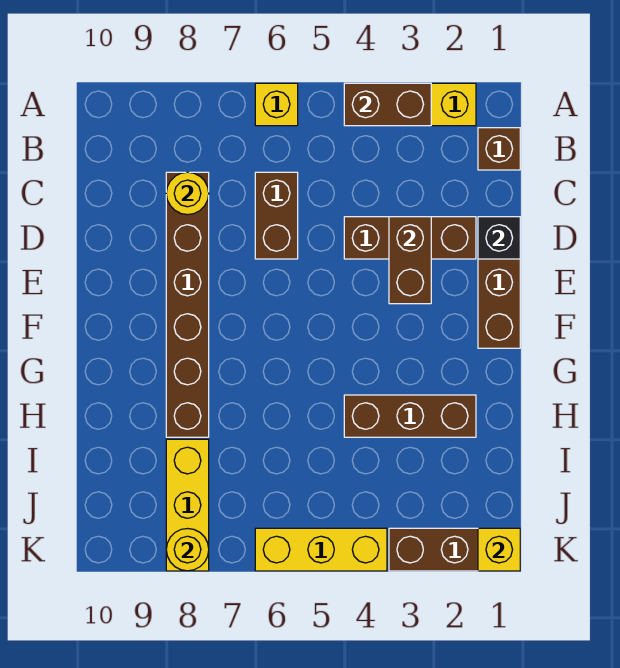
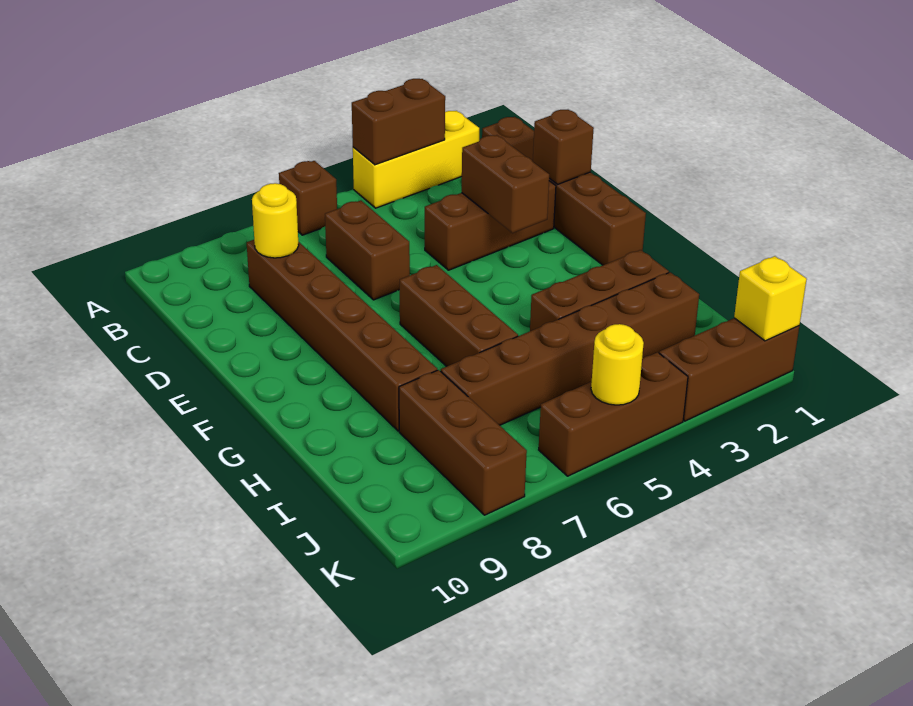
yellow 1x1 brick [255,83,298,126] -> brown 1x1 brick [279,161,337,235]
black 1x1 brick [478,217,520,259] -> brown 1x1 brick [533,110,594,185]
none -> brown 1x3 brick [400,265,518,366]
none -> brown 1x6 brick [441,272,699,425]
yellow 1x3 brick [166,439,209,571] -> brown 1x3 brick [399,370,527,515]
yellow 1x3 brick [255,528,387,571] -> brown 1x3 brick [539,352,688,476]
yellow 1x1 round brick [166,529,209,571] -> yellow 1x1 round brick moved to [591,324,644,405]

